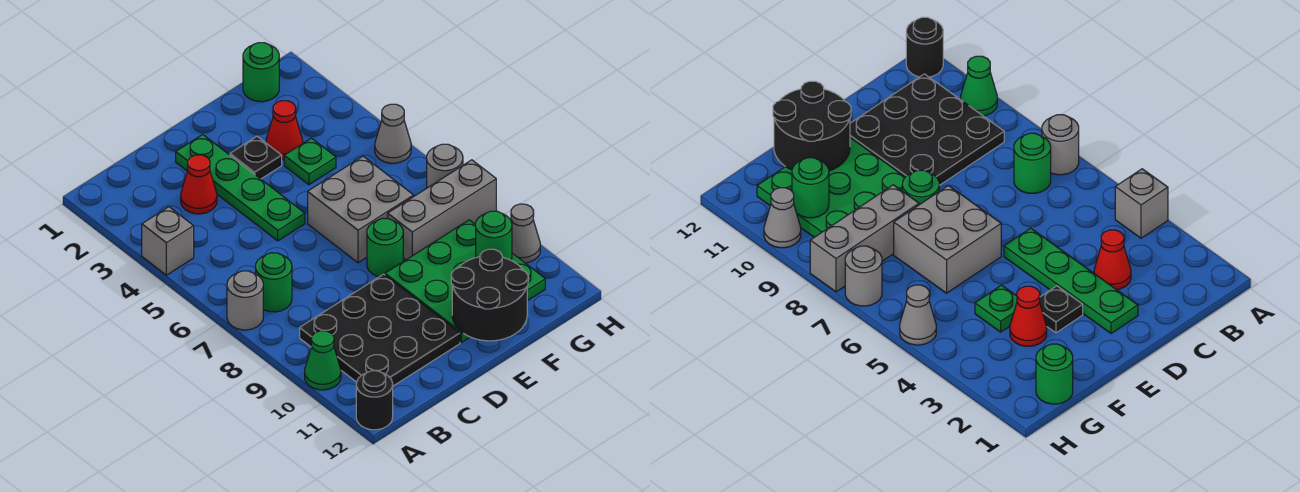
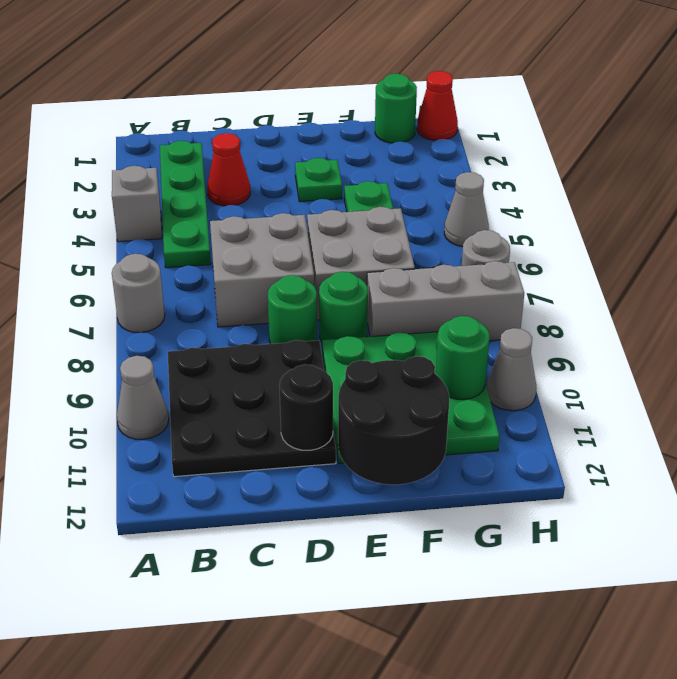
green 1x1 cone [305,331,341,390] -> grey 1x1 cone [117,356,169,439]
black 1x1 round brick [356,371,393,430] -> black 1x1 round brick moved to [279,364,333,450]
green 1x1 round brick [256,253,292,312] -> green 1x1 round brick moved to [268,275,317,344]
none -> grey 2x2 brick [210,213,314,327]
green 1x4 plate [176,135,305,241] -> green 1x4 plate moved to [160,141,211,268]
black 1x1 plate [230,137,282,179] -> green 1x1 plate [295,158,342,202]
red 1x1 cone [266,101,303,160] -> red 1x1 cone moved to [417,71,458,141]

